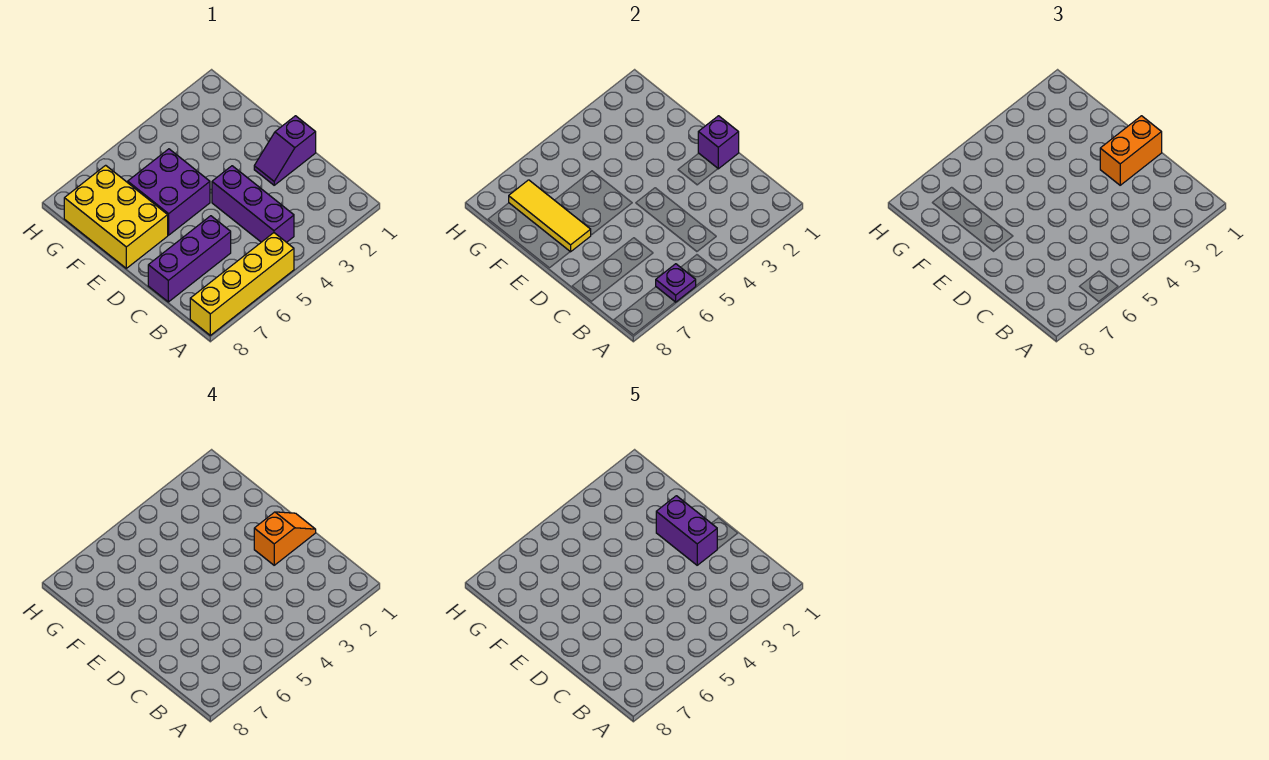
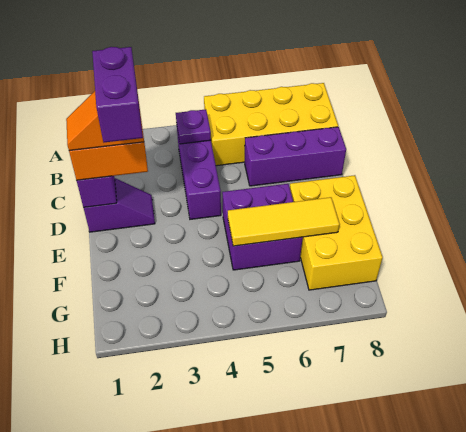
yellow 1x4 brick [190,233,294,335] -> yellow 2x4 brick [204,83,338,166]
purple 1x1 plate [656,264,696,302] -> purple 1x1 plate moved to [176,109,211,144]
yellow 1x3 tile [509,180,591,252] -> yellow 1x3 tile turned to [228,197,340,246]

